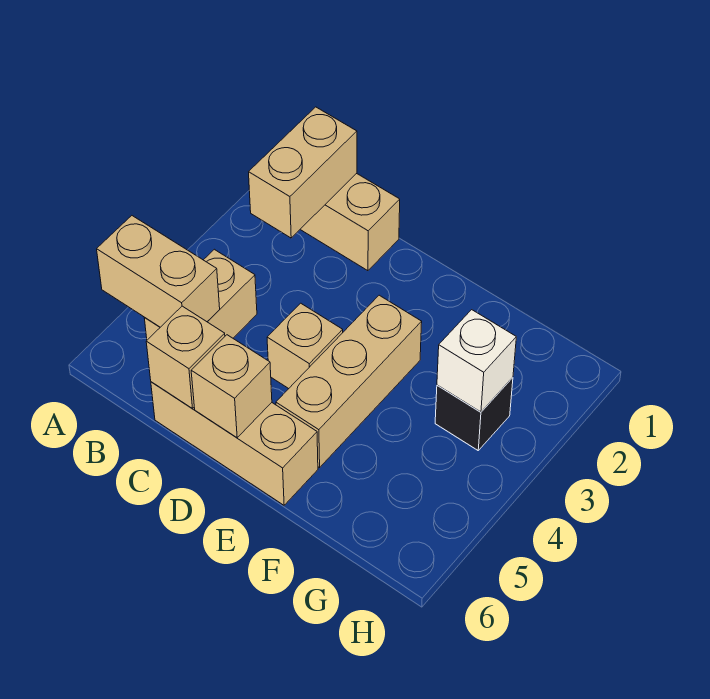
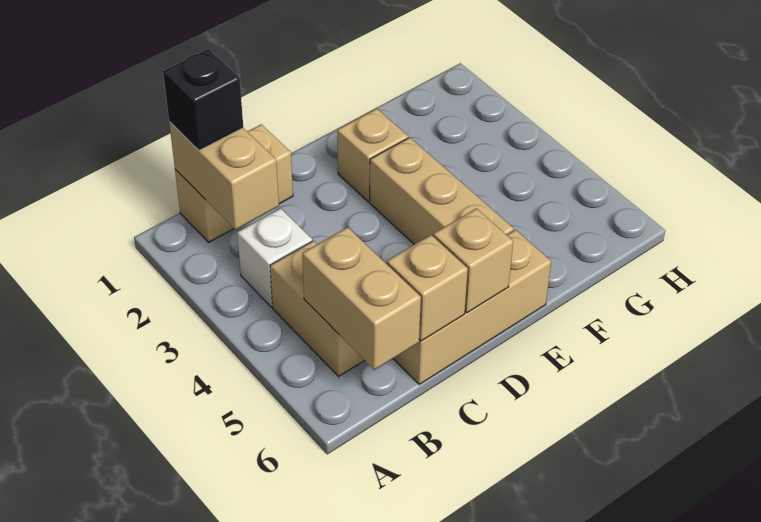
tan 1x2 brick [97,216,220,327] -> tan 1x2 brick turned to [302,227,421,370]
tan 1x1 brick [267,303,343,389] -> tan 1x1 brick moved to [337,109,408,202]
black 1x1 brick [435,378,513,450] -> black 1x1 brick moved to [163,49,243,150]
white 1x1 brick [437,310,516,412] -> white 1x1 brick moved to [237,208,312,307]

